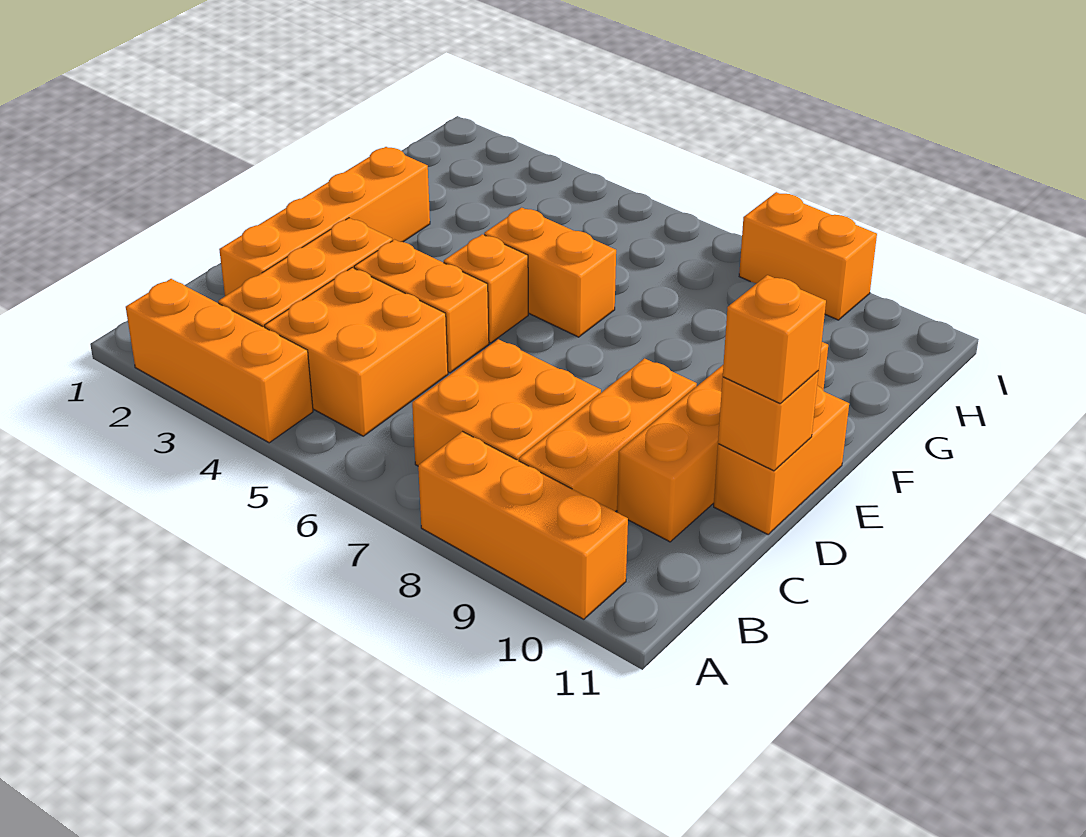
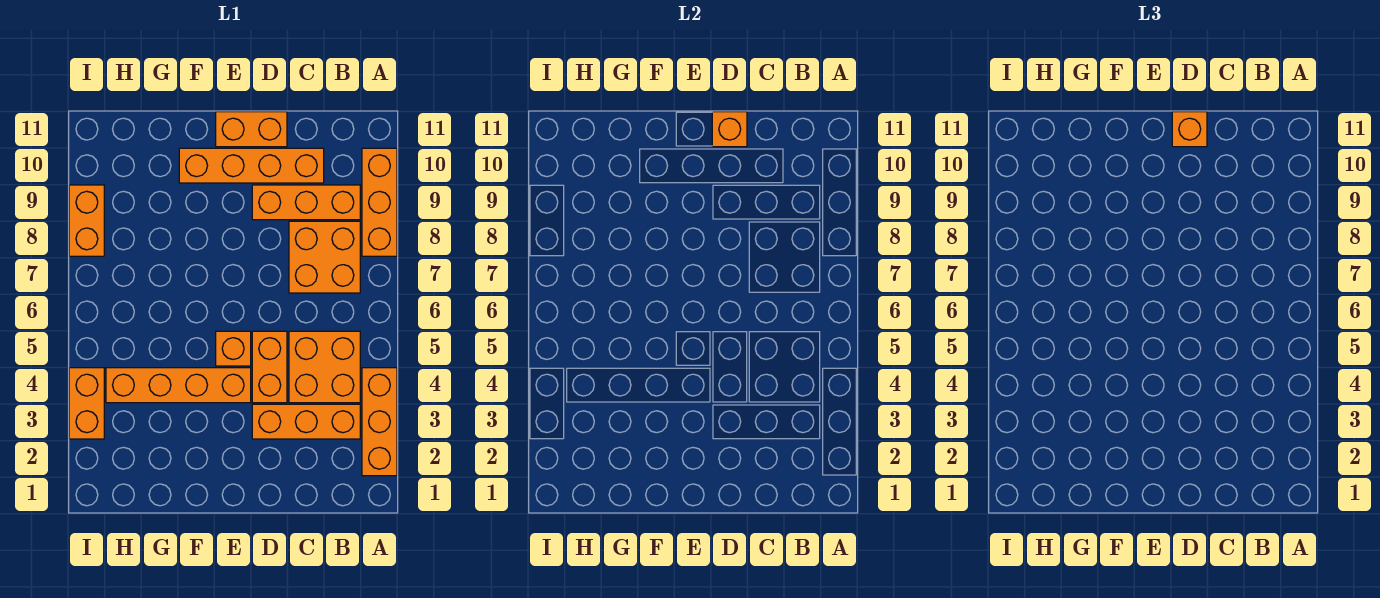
orange 1x4 brick [219,147,430,296] -> orange 1x4 brick moved to [106,368,251,403]
orange 1x2 brick [484,208,616,337] -> orange 1x2 brick moved to [69,368,104,439]

